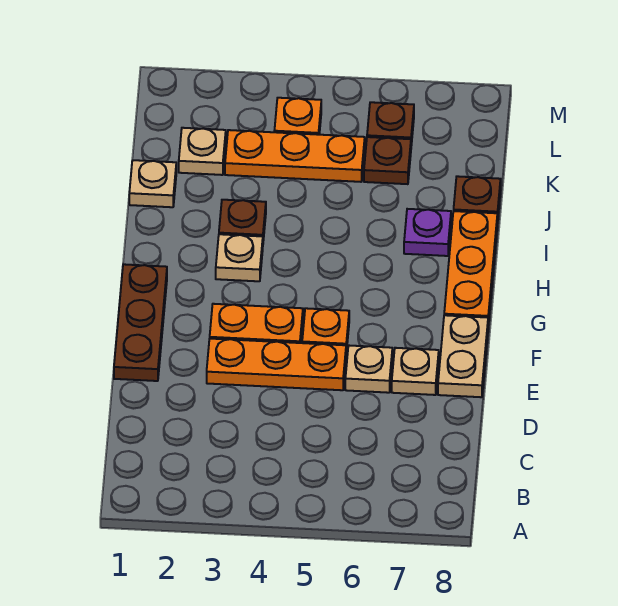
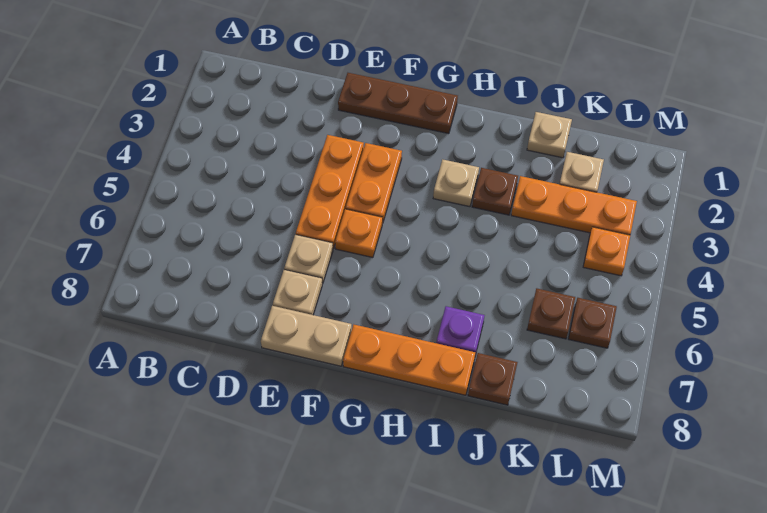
orange 1x3 plate [225,130,365,182] -> orange 1x3 plate turned to [511,176,637,235]

